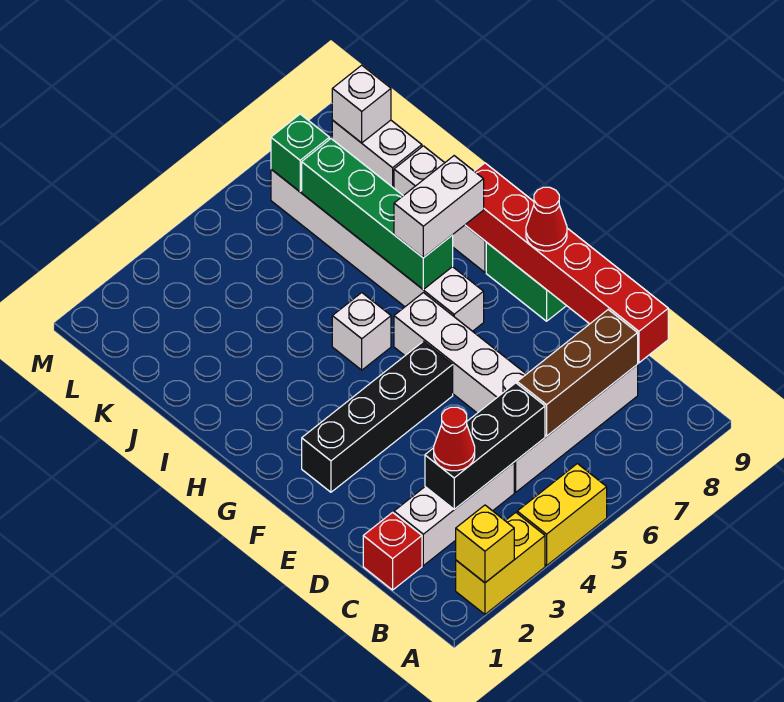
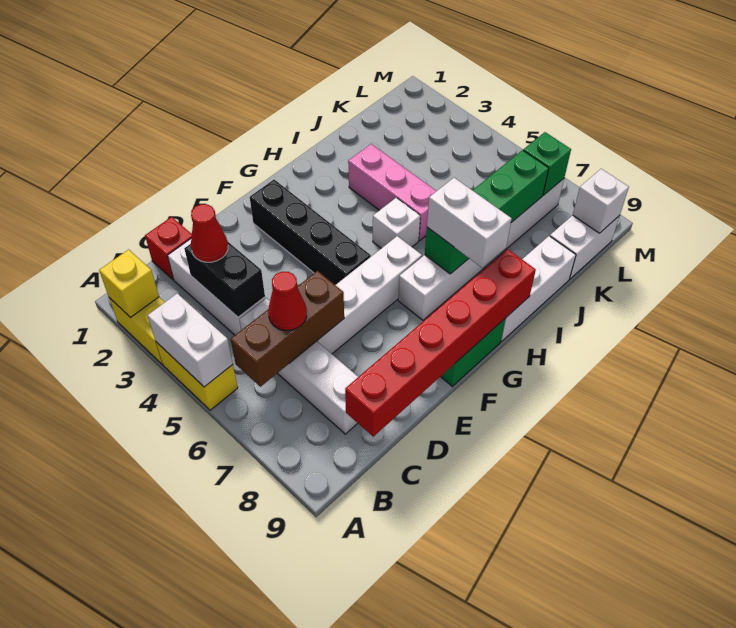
none -> white 1x2 brick [148,293,233,387]
black 1x3 brick [425,383,545,509] -> black 1x2 brick [184,241,265,317]
brown 1x3 brick [517,310,638,436] -> brown 1x3 brick turned to [231,271,344,387]
red 1x1 cone [526,187,567,251] -> red 1x1 cone moved to [268,272,307,330]
none -> pink 1x3 brick [348,144,436,240]

